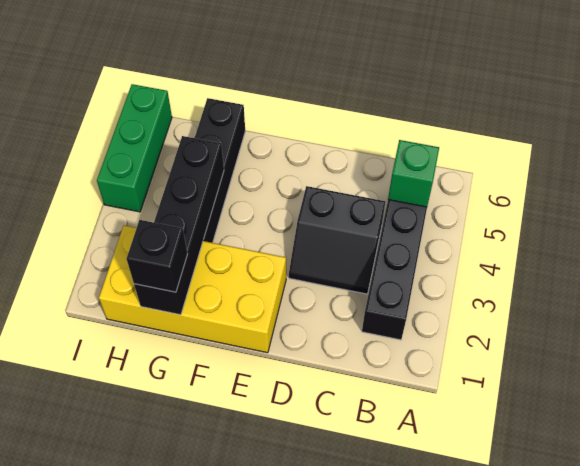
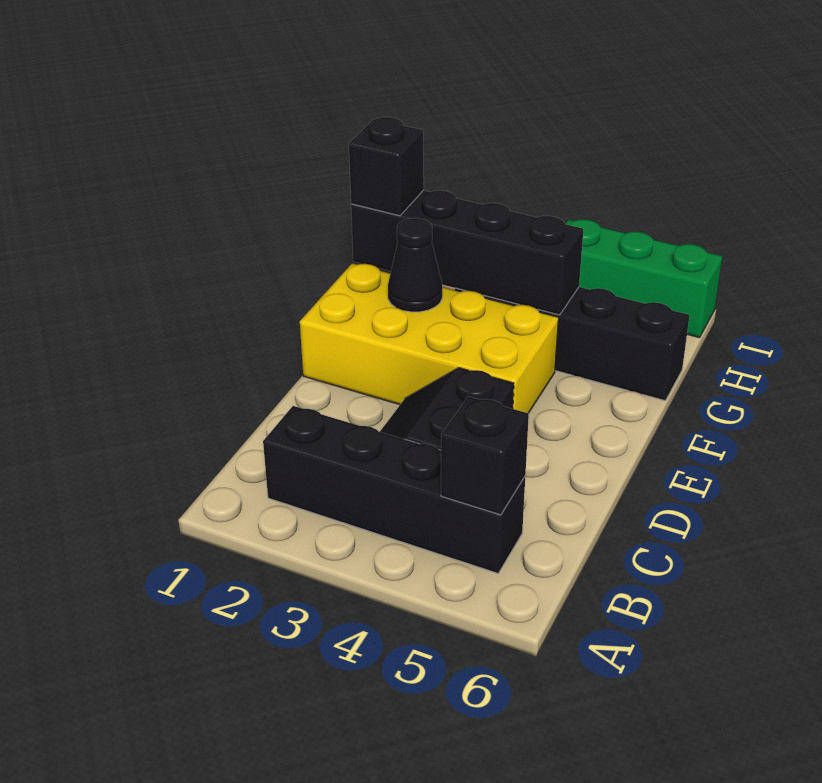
green 1x1 brick [388,140,439,207] -> black 1x1 brick [441,396,529,515]
yellow 2x4 brick [99,225,286,353] -> yellow 2x4 brick turned to [300,263,559,413]
none -> black 1x1 cone [388,218,442,312]

